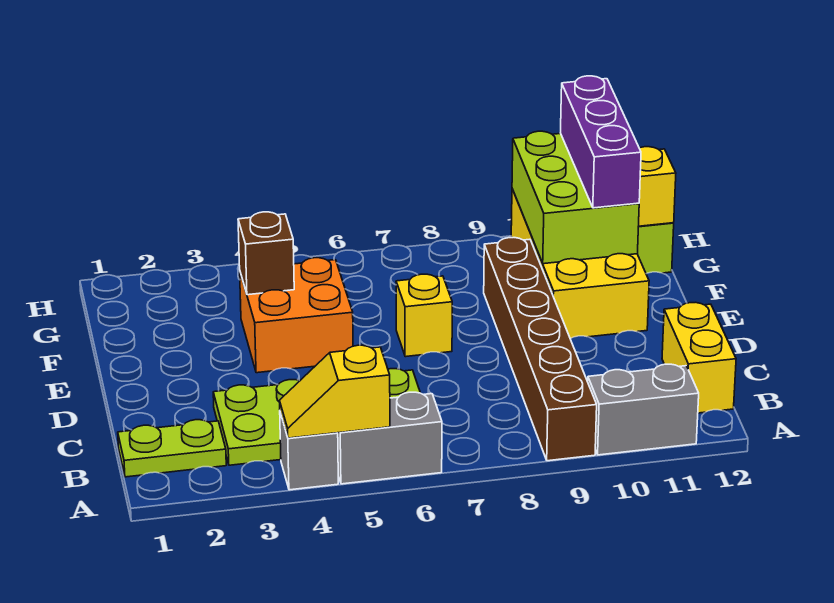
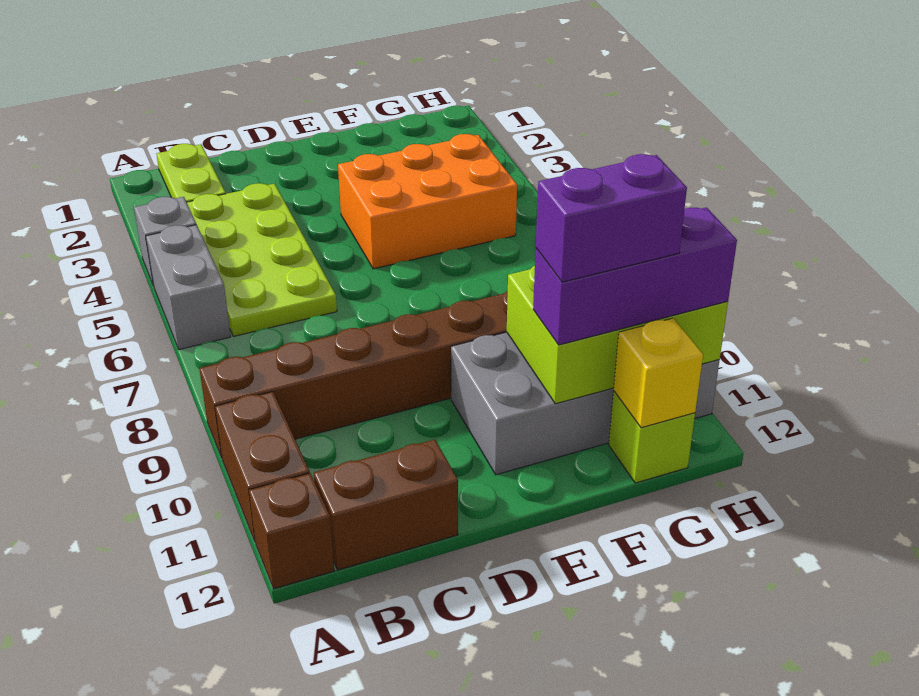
yellow 1x2 slope [280,345,390,438] -> none
grey 1x2 brick [588,364,699,455] -> brown 1x2 brick [215,391,310,543]
yellow 1x2 brick [662,302,736,413] -> brown 1x2 brick [314,439,458,570]
orange 2x2 brick [240,258,353,373] -> orange 2x3 brick [338,134,517,269]
yellow 1x1 brick [396,274,452,357] -> none
yellow 2x4 brick [511,189,649,339] -> grey 2x4 brick [451,332,720,475]
brown 1x1 brick [238,212,294,295] -> brown 1x1 brick moved to [249,473,334,589]
none -> purple 1x2 brick [536,154,687,282]

